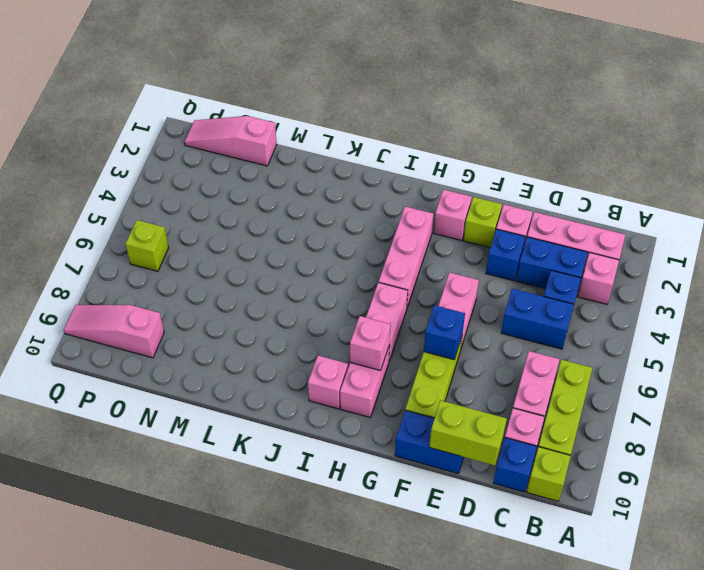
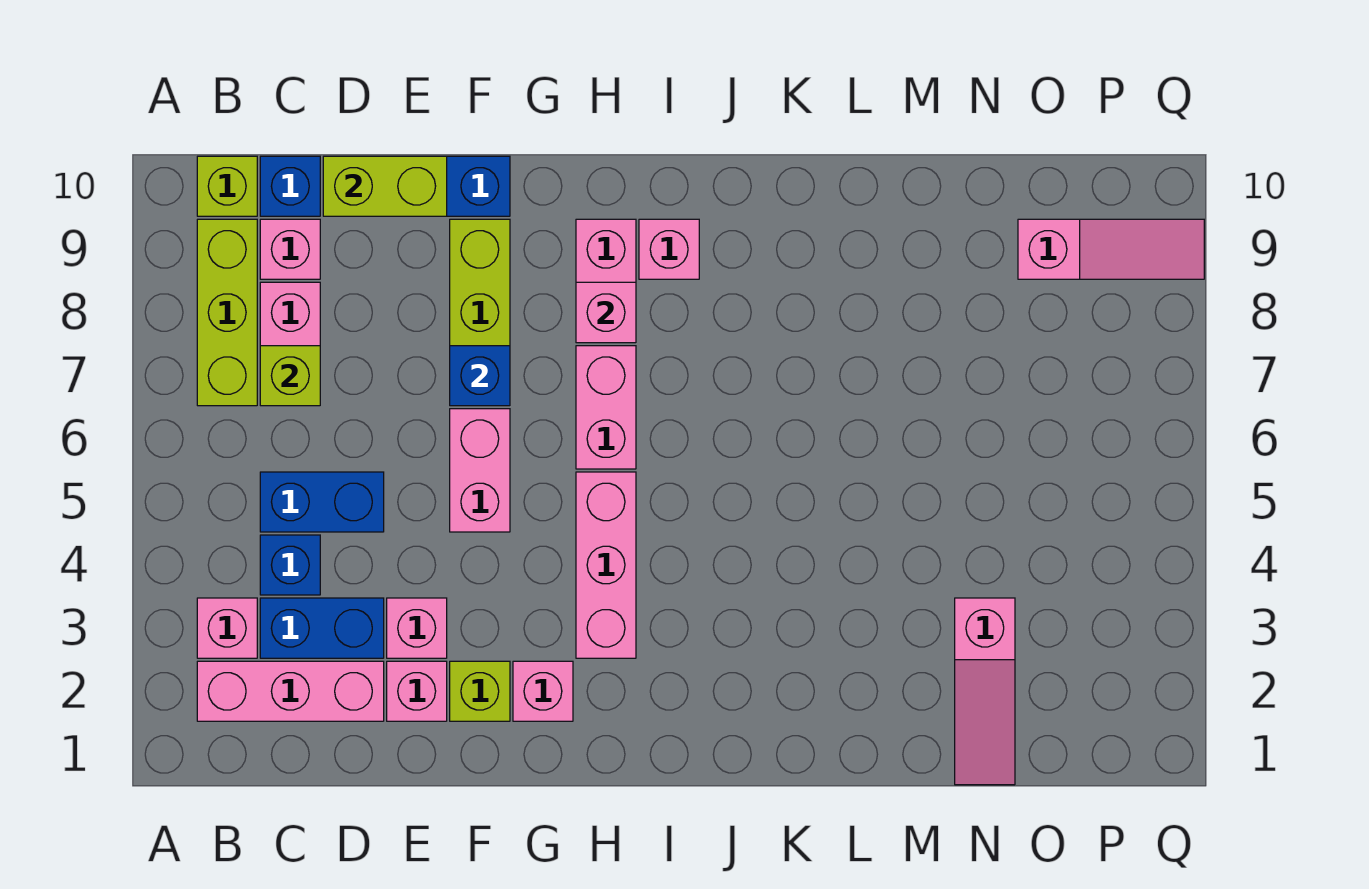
blue 1x1 brick [486,229,525,281] -> pink 1x1 brick [387,598,447,658]
pink 1x3 slope [185,116,277,166] -> pink 1x3 slope turned to [955,598,1015,785]
lime 1x1 brick [125,220,169,271] -> lime 1x1 brick moved to [260,346,320,406]

